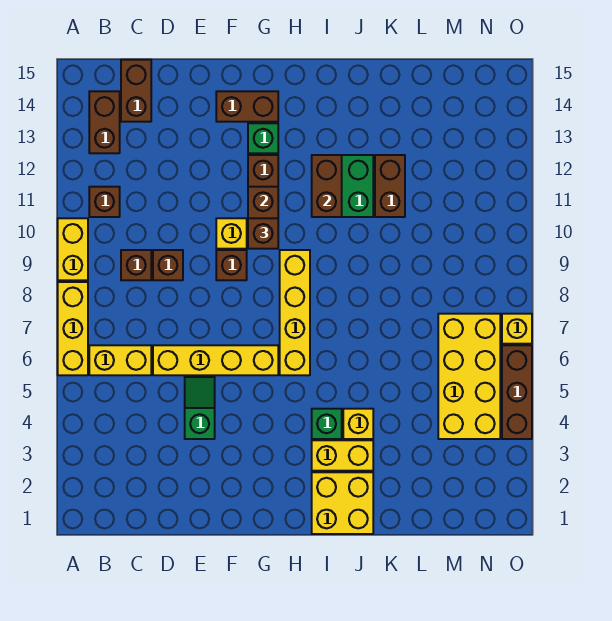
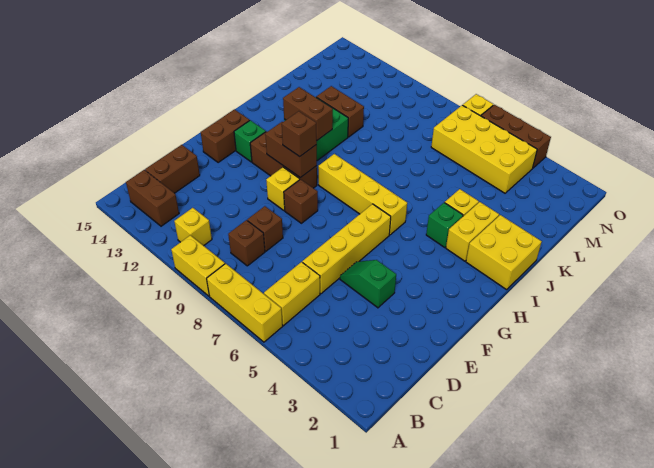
brown 1x1 brick [89,187,120,217] -> yellow 1x1 brick [174,208,212,246]
brown 1x2 brick [121,60,151,122] -> brown 1x2 brick turned to [145,145,200,193]

